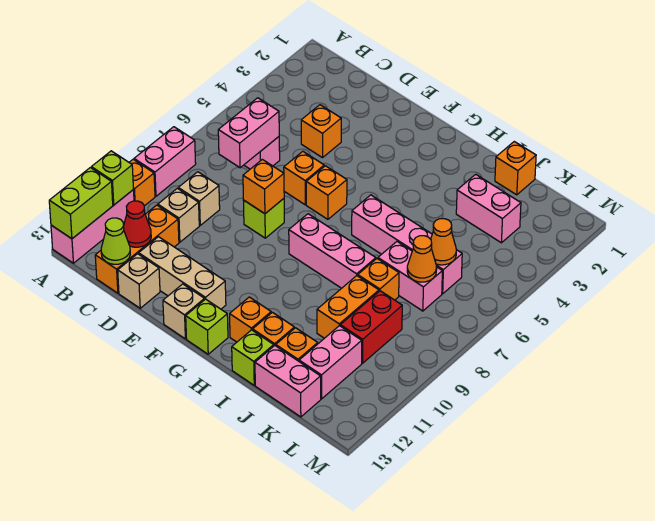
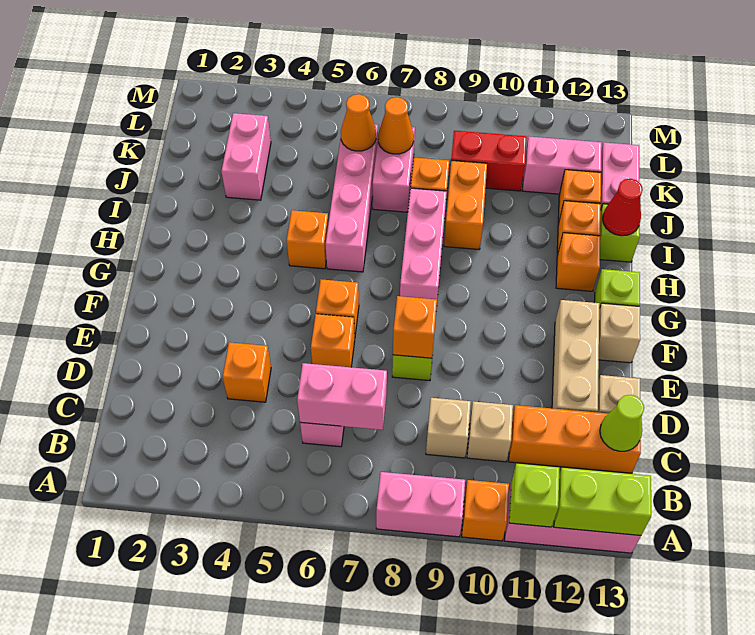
red 1x1 cone [123,201,151,247] -> red 1x1 cone moved to [603,179,643,236]
orange 1x1 brick [495,142,536,195] -> orange 1x1 brick moved to [287,210,329,269]
orange 1x2 brick [317,276,379,338] -> orange 1x2 brick turned to [444,160,487,249]

